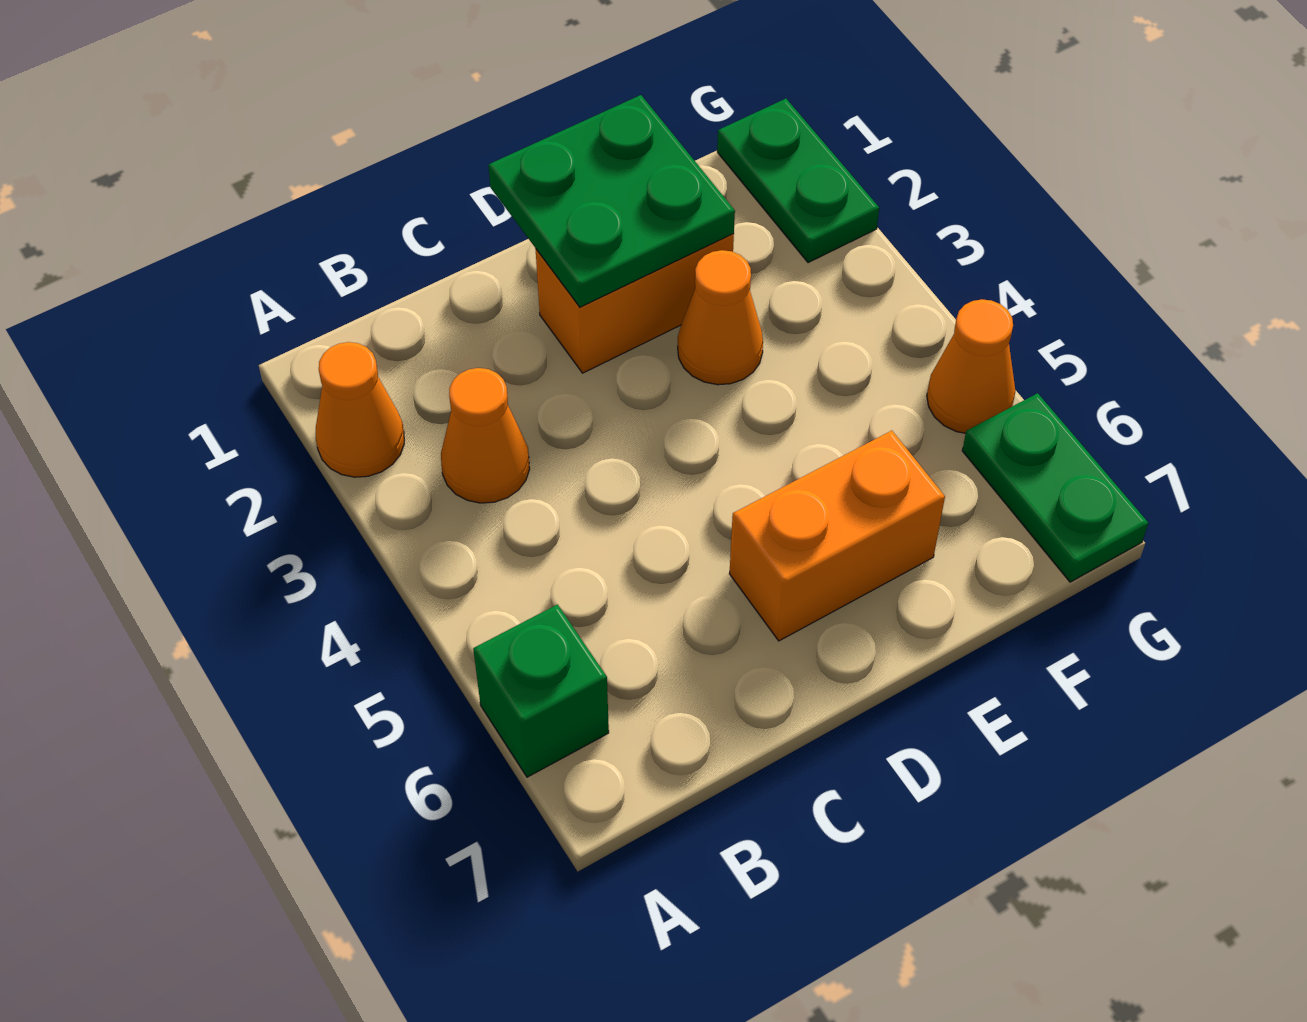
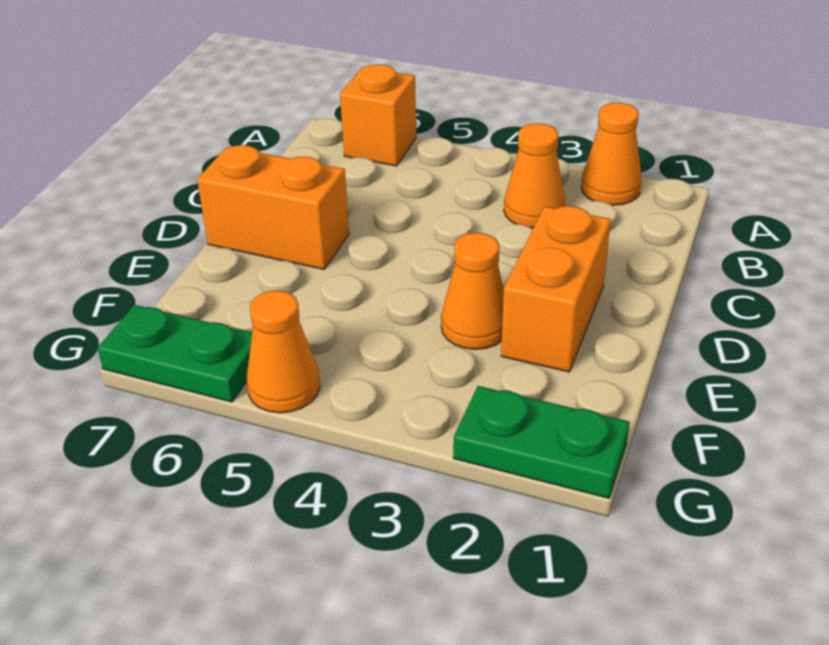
green 1x1 brick [473,605,609,777] -> orange 1x1 brick [340,64,416,166]
green 2x2 plate [488,95,735,307] -> none
orange 1x2 brick [729,431,945,641] -> orange 1x2 brick turned to [197,145,349,269]

